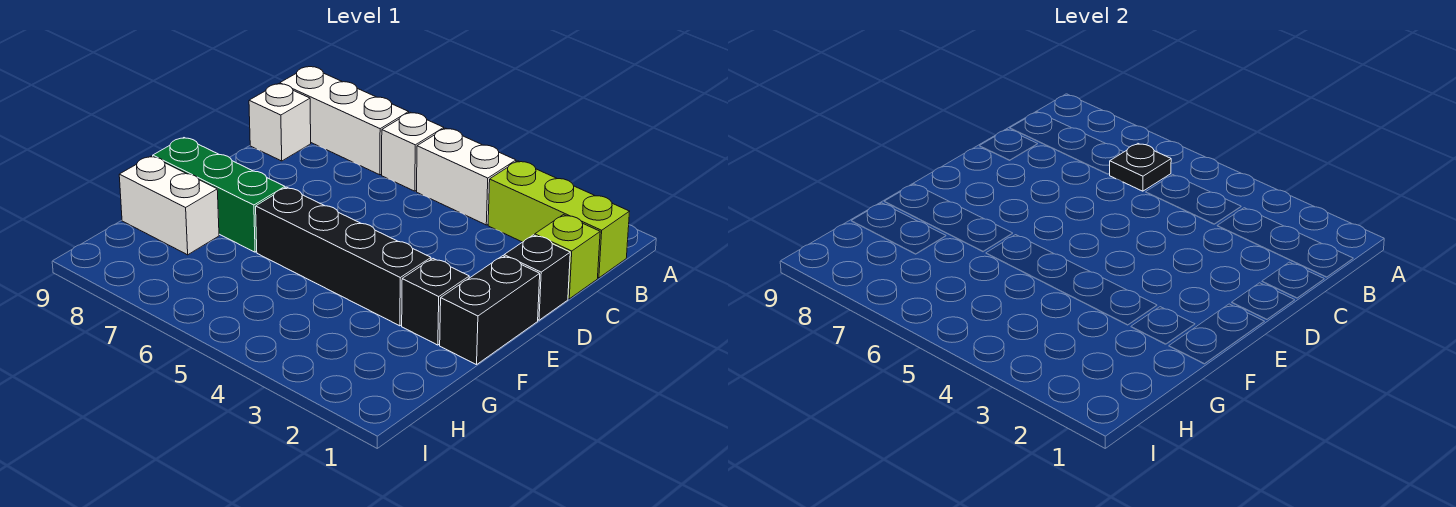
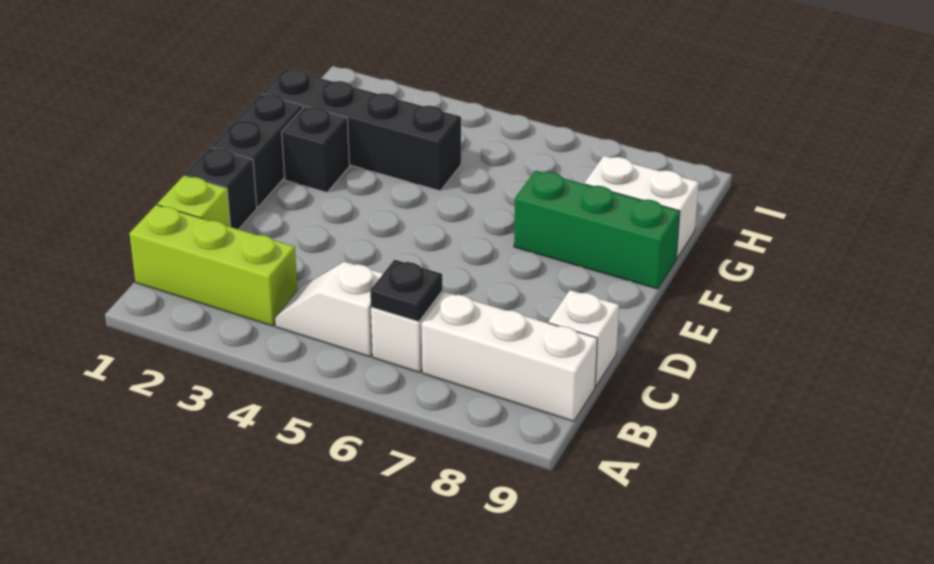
white 1x2 brick [417,128,516,225] -> white 1x2 slope [275,262,383,357]
black 1x4 brick [256,187,431,326] -> black 1x4 brick moved to [262,69,461,191]

